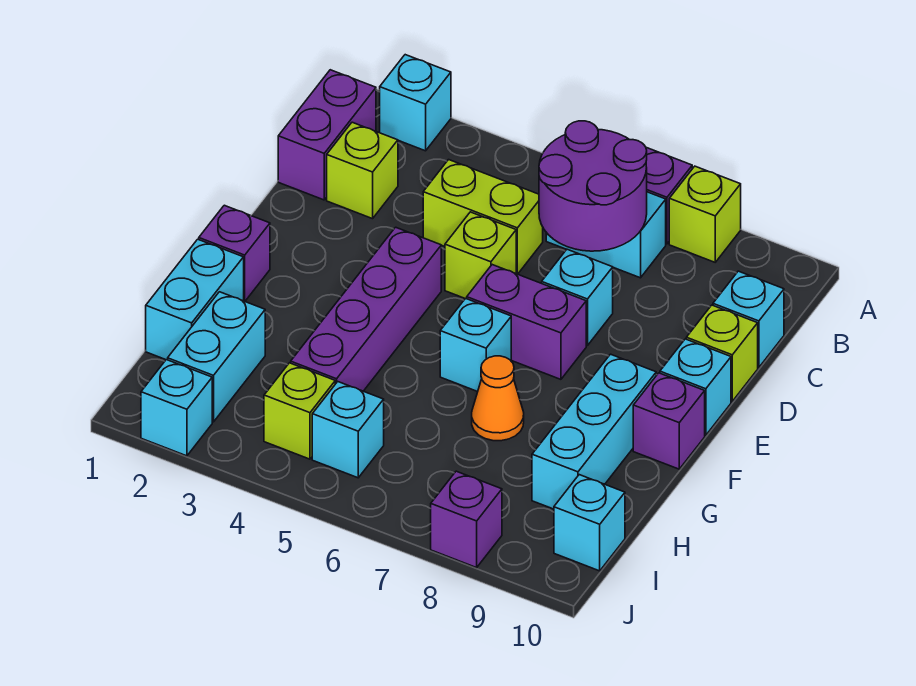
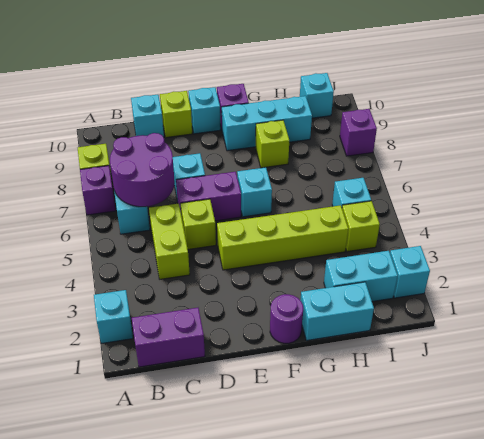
lime 1x1 brick [327,122,398,219] -> lime 1x1 brick moved to [256,120,289,168]
purple 1x4 brick [291,227,441,391] -> lime 1x4 brick [217,205,348,270]
purple 1x2 brick [467,265,586,379] -> purple 1x2 brick turned to [176,172,241,221]
purple 1x1 brick [199,205,270,301] -> purple 1x1 round brick [270,294,303,343]
orange 1x1 cone [472,356,524,441] -> none

